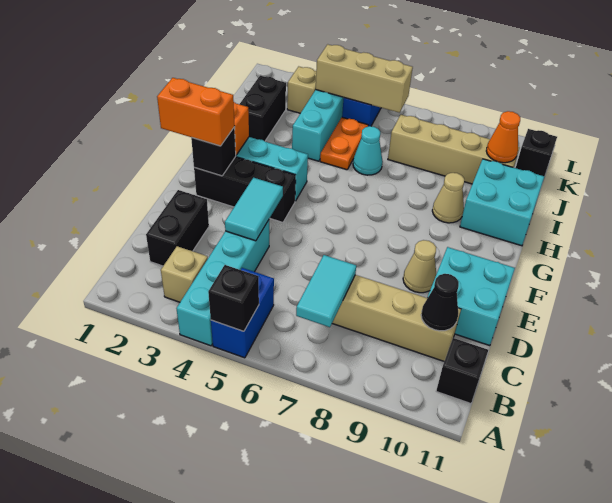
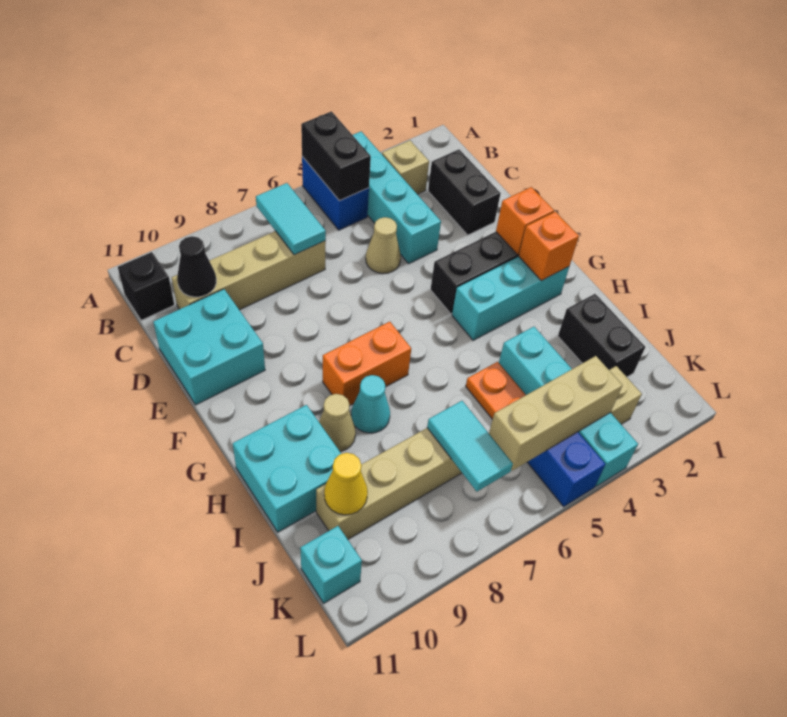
black 1x1 brick [208,265,259,331] -> black 1x2 brick [301,112,371,201]
cyan 1x2 tile [225,178,283,241] -> cyan 1x2 tile moved to [427,401,513,491]
tan 1x1 cone [403,240,436,293] -> tan 1x1 cone moved to [366,217,401,274]
orange 1x2 brick [157,78,234,146] -> orange 1x2 brick moved to [323,322,411,406]
black 1x1 brick [191,127,236,176] -> orange 1x1 brick [496,187,554,255]
cyan 1x1 cone [353,126,383,175] -> cyan 1x1 cone moved to [351,375,390,433]
orange 1x1 cone [486,111,520,163] -> yellow 1x1 cone [324,453,368,515]
black 1x1 brick [516,129,557,176] -> cyan 1x1 brick [300,526,362,603]

